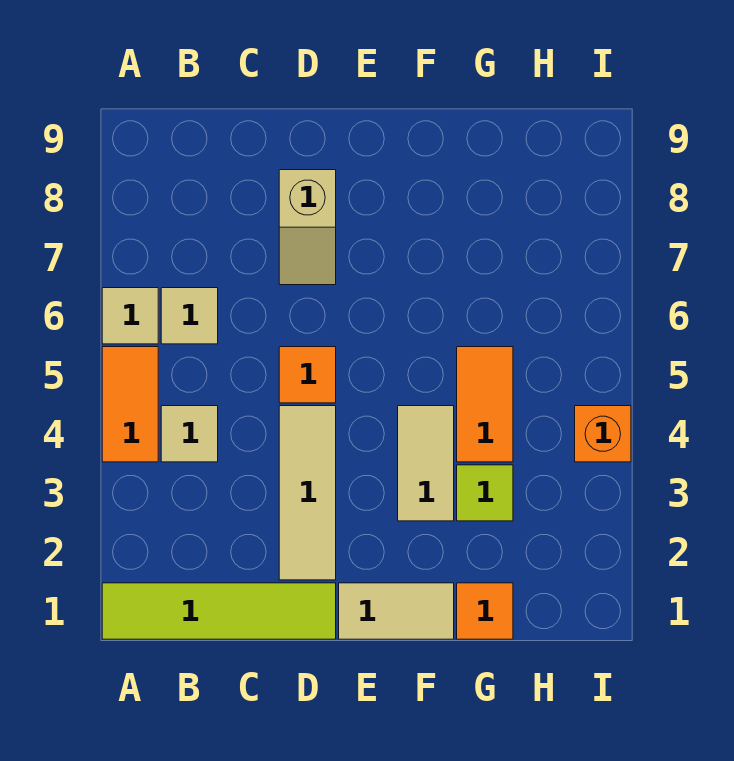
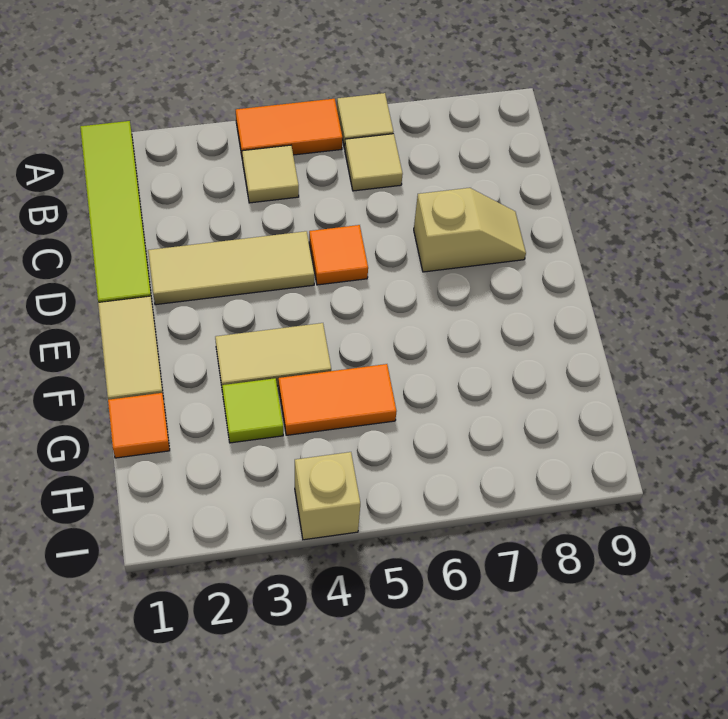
tan 1x2 slope [279,170,336,285] -> tan 1x2 slope turned to [414,188,526,272]
orange 1x1 brick [575,406,631,462] -> tan 1x1 brick [295,452,360,540]

